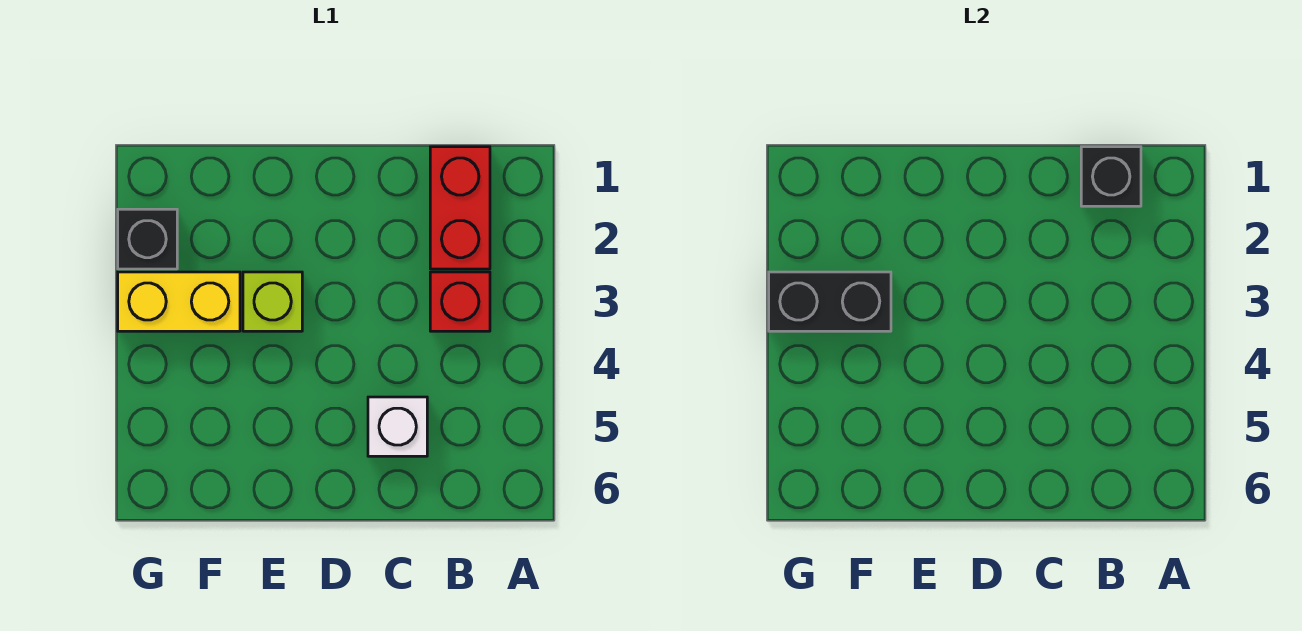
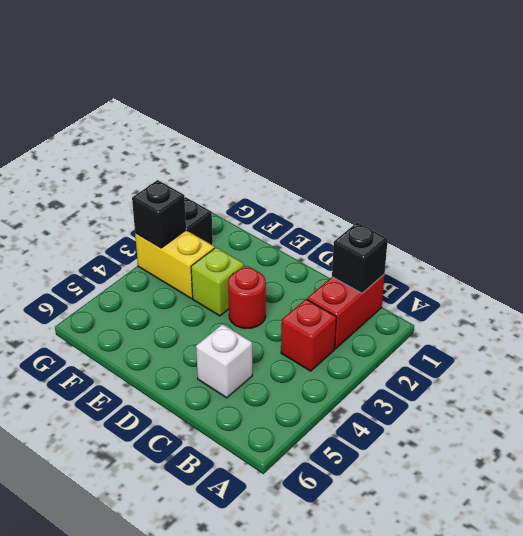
none -> red 1x1 round brick [228,268,266,328]
black 1x2 brick [769,272,891,331] -> black 1x1 brick [132,180,186,248]

